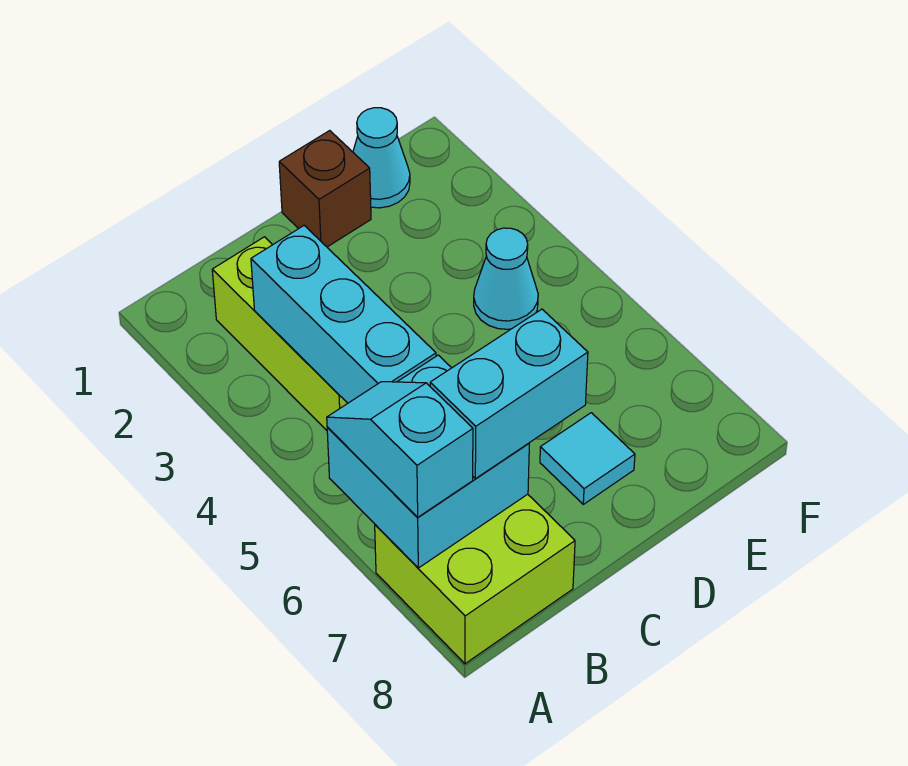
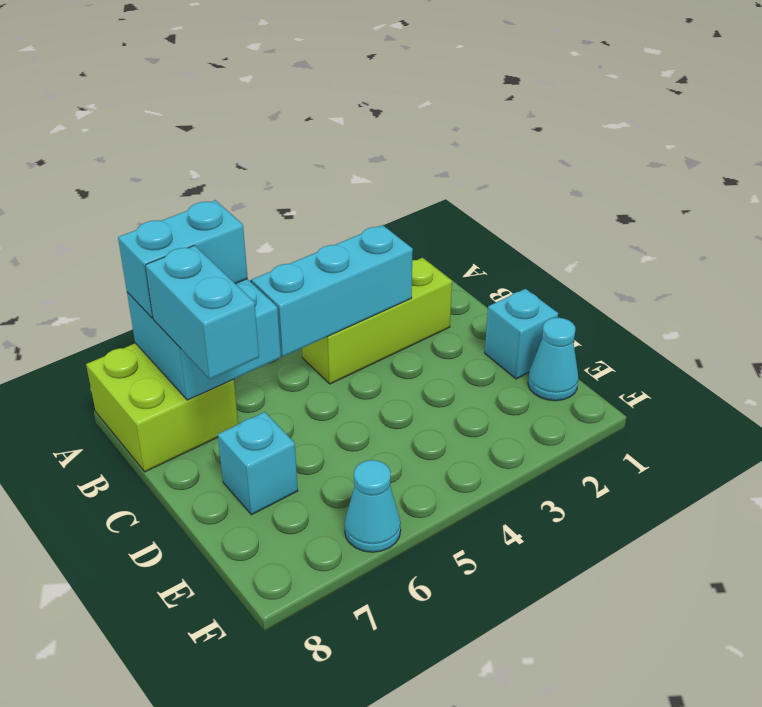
cyan 1x2 slope [327,382,473,517] -> cyan 1x2 brick [118,200,248,318]
brown 1x1 brick [279,131,371,247] -> cyan 1x1 brick [485,289,558,379]
cyan 1x1 tile [540,413,635,504] -> cyan 1x1 brick [218,412,298,515]
cyan 1x1 cone [474,228,538,329] -> cyan 1x1 cone moved to [344,460,401,552]

